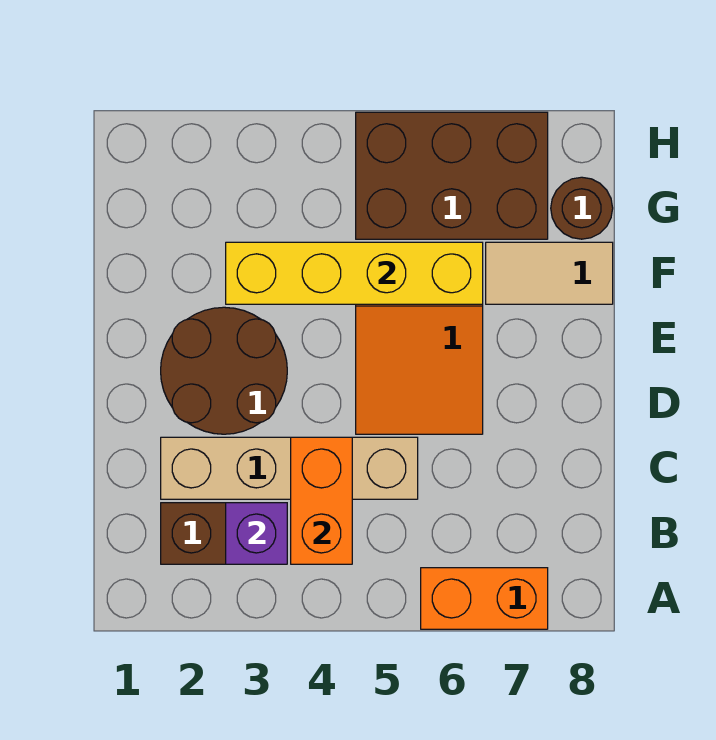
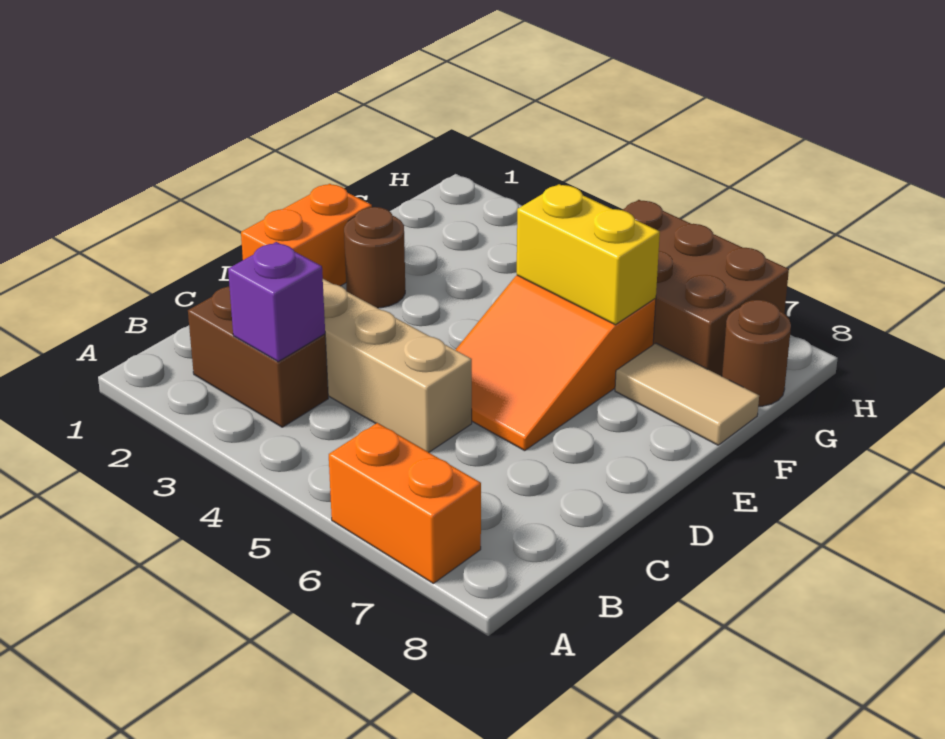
orange 1x2 brick [291,437,352,564] -> orange 1x2 brick moved to [241,184,372,286]
brown 2x2 round brick [161,307,287,434] -> brown 1x1 round brick [344,207,405,308]
yellow 1x4 brick [226,242,483,304] -> yellow 1x2 brick [517,184,660,325]

